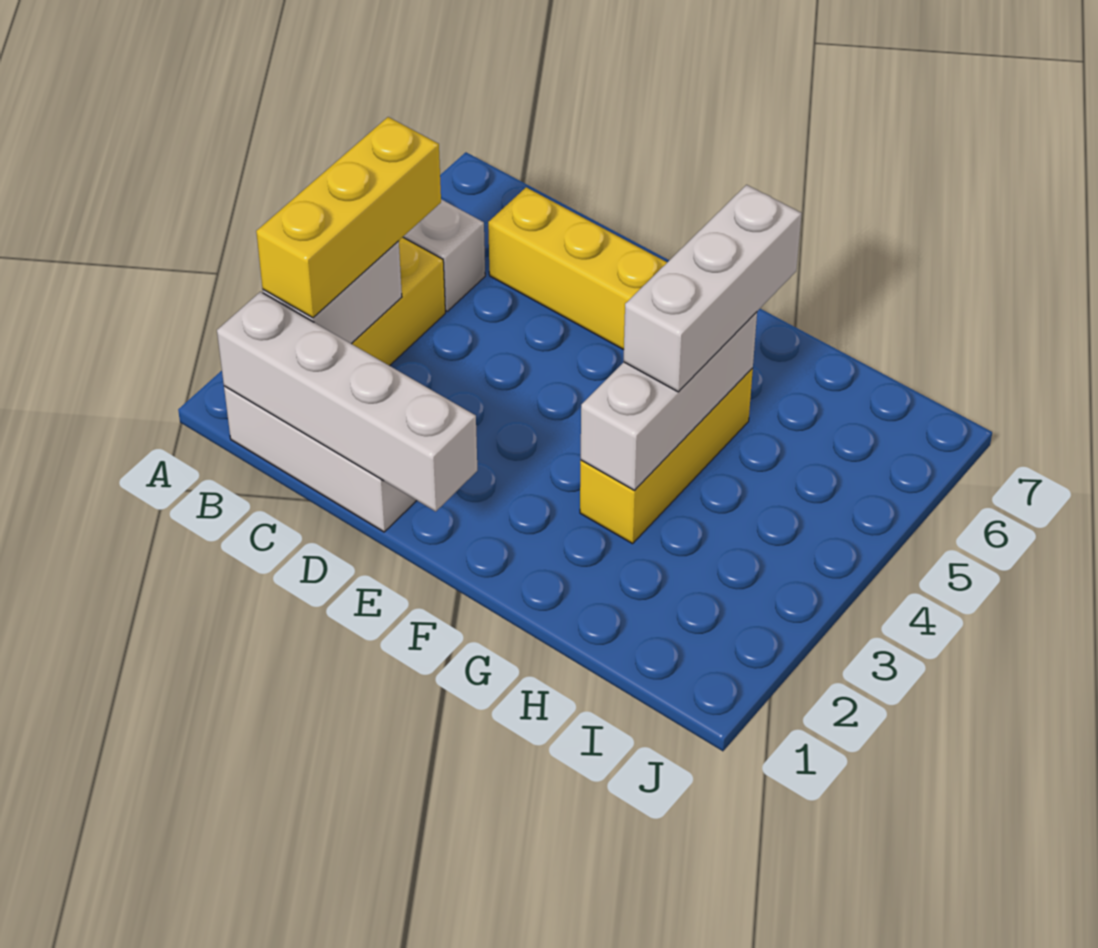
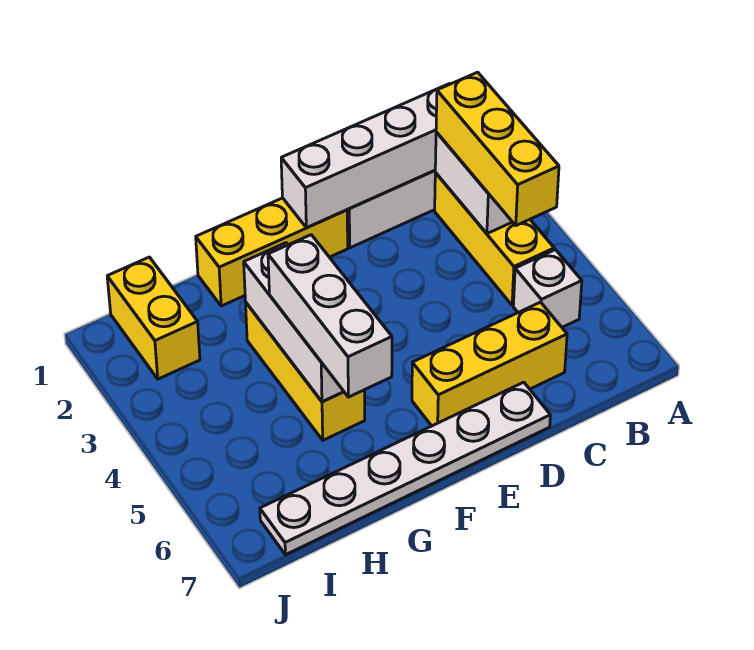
none -> white 1x6 plate [260,382,550,555]
none -> yellow 1x3 brick [196,198,348,306]
none -> yellow 1x2 brick [107,257,200,379]

